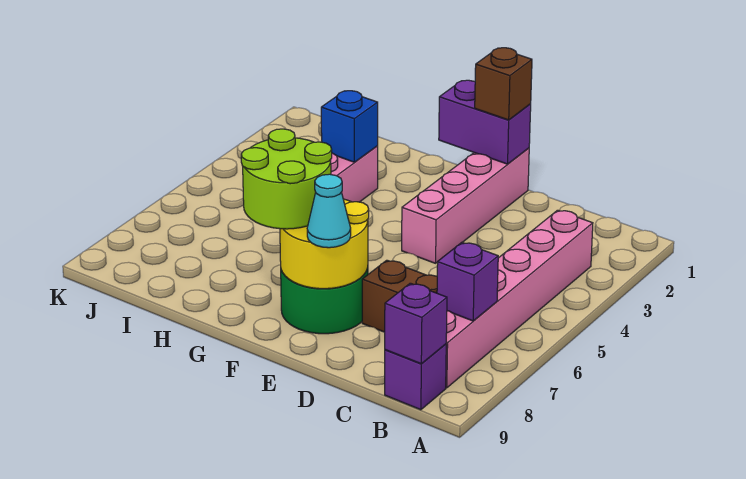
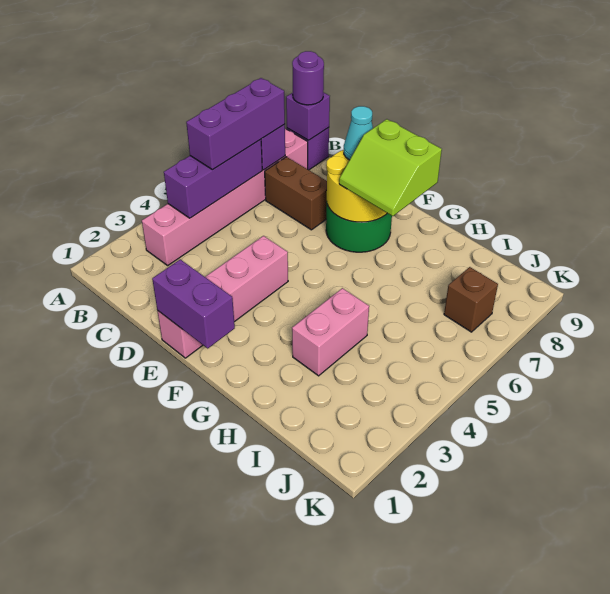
none -> purple 1x3 brick [164,139,262,218]
none -> purple 1x3 brick [186,78,285,170]
none -> purple 1x1 round brick [292,51,324,105]
brown 1x1 brick [475,48,532,120] -> brown 1x1 brick moved to [444,267,498,332]
lime 2x2 round brick [241,129,332,229] -> lime 2x2 slope [339,119,442,216]
blue 1x1 brick [321,91,378,162] -> none

